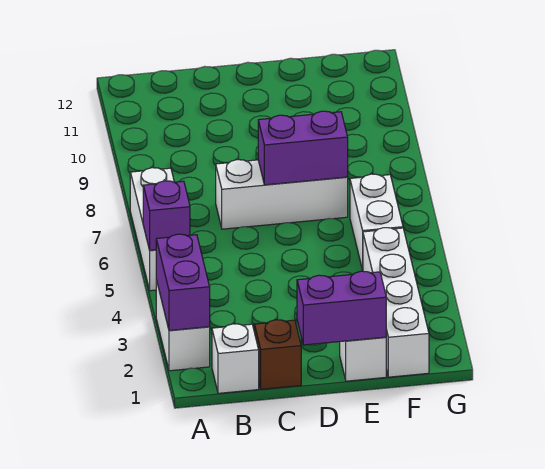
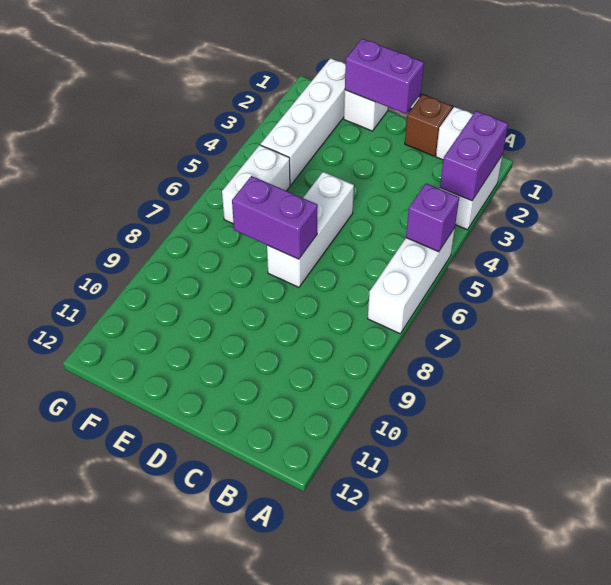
white 1x3 brick [216,160,348,229] -> white 1x3 brick turned to [267,172,354,287]

